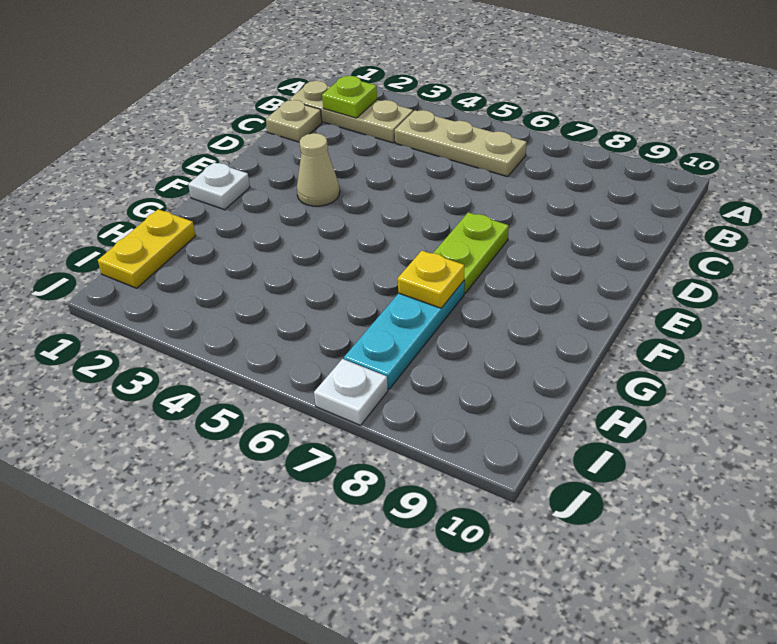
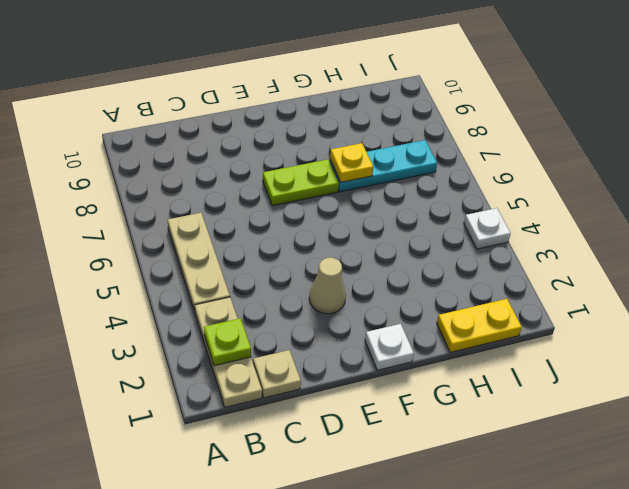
white 1x1 plate [314,359,388,425] -> white 1x1 plate moved to [464,208,511,249]

